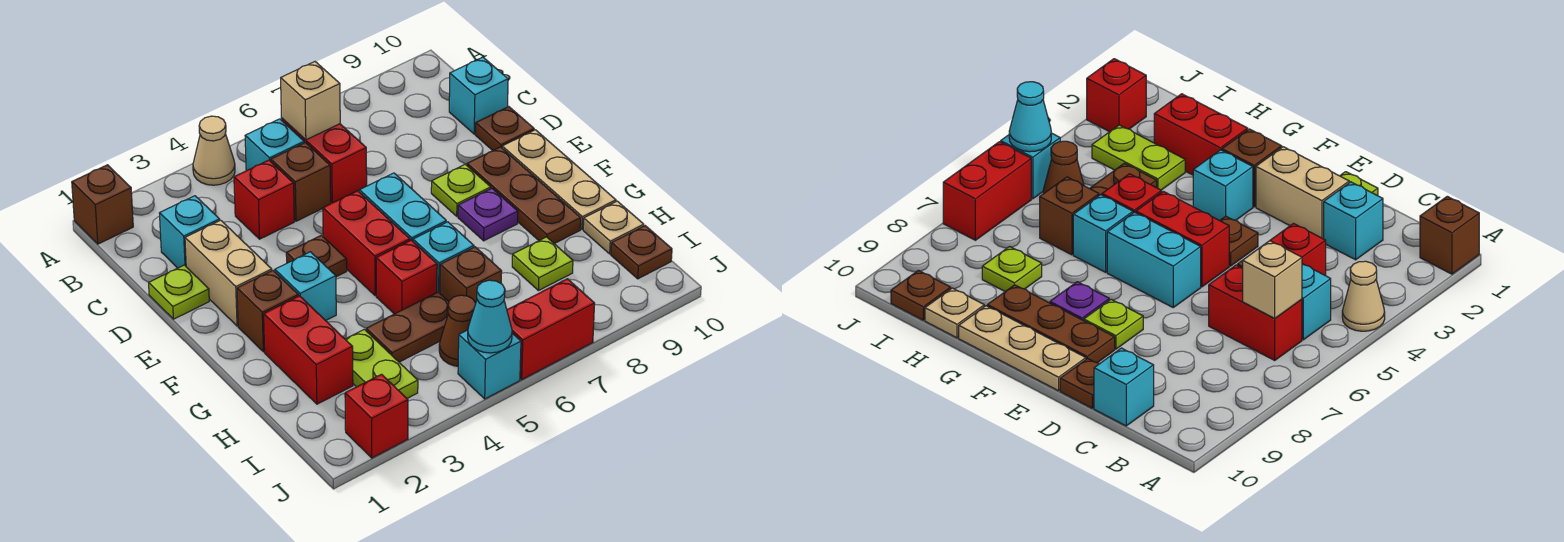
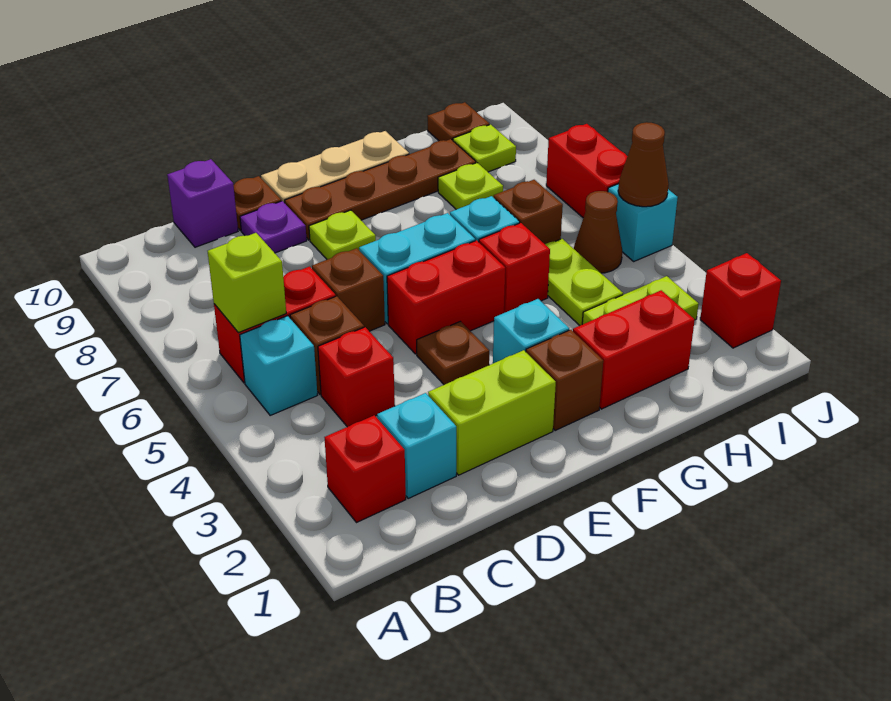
brown 1x1 brick [72,165,133,244] -> brown 1x1 brick moved to [312,248,385,331]
tan 1x1 cone [193,116,235,185] -> none
none -> red 1x1 brick [324,415,406,523]
tan 1x1 brick [281,62,340,140] -> lime 1x1 brick [208,233,286,333]
cyan 1x1 brick [449,57,508,134] -> purple 1x1 brick [167,159,238,247]
lime 1x1 plate [149,265,209,319] -> lime 1x1 plate moved to [453,125,516,172]
tan 1x2 brick [185,220,272,326] -> lime 1x2 brick [428,350,556,475]
brown 1x3 plate [467,147,581,244] -> brown 1x4 plate [285,139,476,240]
purple 1x1 plate [458,188,518,241] -> purple 1x1 plate moved to [240,201,307,253]
brown 1x2 plate [366,292,449,362] -> lime 1x2 plate [545,239,623,325]
tan 1x1 plate [583,201,644,254] -> none
cyan 1x1 cone [468,280,512,353] -> brown 1x1 cone [618,122,669,207]

